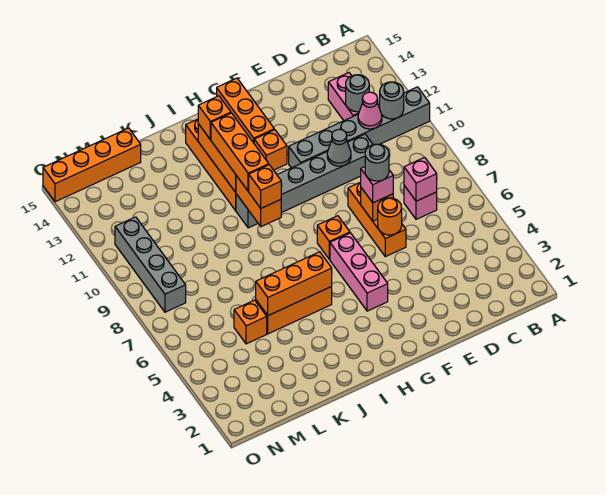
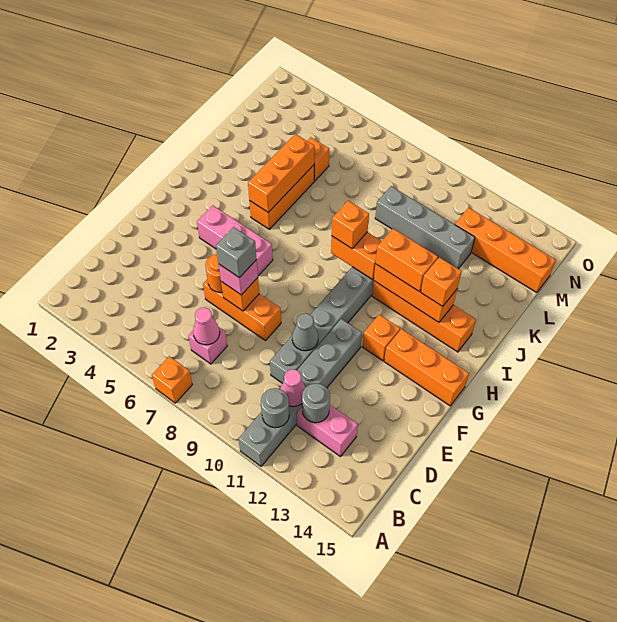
pink 1x1 brick [404,157,437,201] -> pink 1x1 cone [193,307,220,345]
grey 1x1 round brick [365,144,389,181] -> grey 1x1 brick [216,227,257,278]
orange 1x1 brick [317,216,350,259] -> orange 1x1 brick moved to [152,356,192,403]
orange 1x3 brick [211,113,269,191] -> orange 1x2 brick [376,229,438,292]
orange 1x4 brick [43,128,141,202] -> orange 1x4 brick turned to [455,208,556,293]
grey 1x4 brick [115,217,186,312] -> grey 1x4 brick moved to [375,186,475,269]

